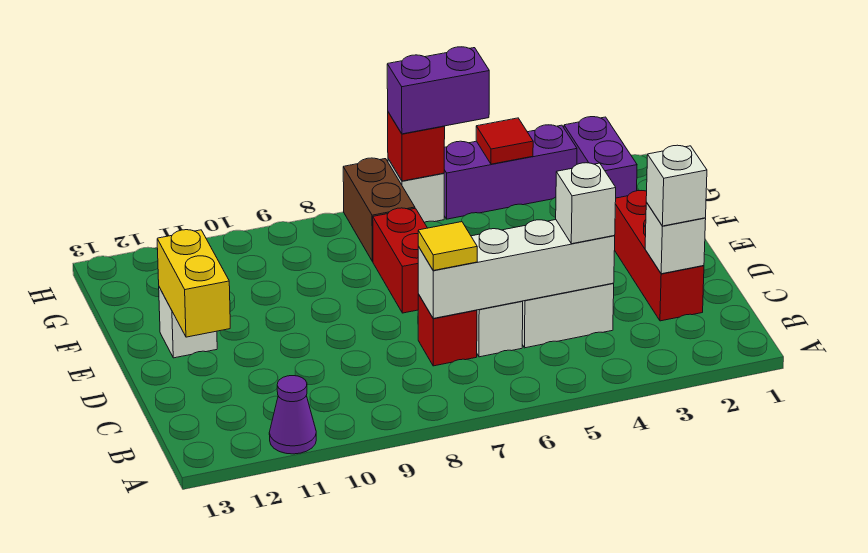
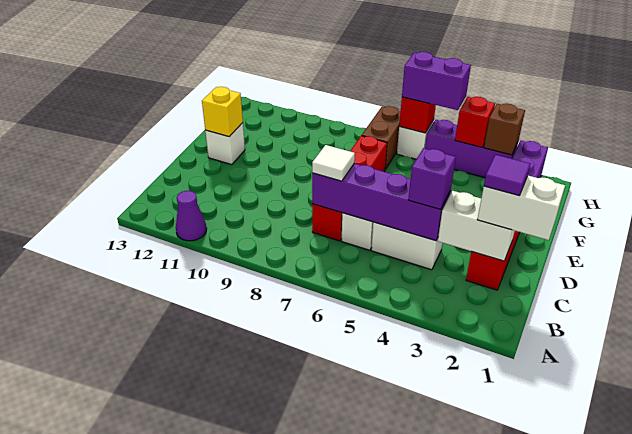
white 1x1 brick [645,202,706,274] -> white 1x2 brick [438,191,514,261]
white 1x1 brick [646,145,707,226] -> white 1x2 brick [477,176,565,240]
none -> purple 1x1 tile [484,155,530,196]
white 1x4 brick [418,220,615,318] -> purple 1x4 brick [312,164,451,241]
white 1x1 brick [556,163,616,244] -> purple 1x1 brick [408,148,456,209]
yellow 1x1 tile [418,222,477,270] -> white 1x1 tile [312,145,355,181]
yellow 1x2 brick [157,230,230,337] -> yellow 1x1 brick [202,87,243,137]
none -> brown 1x1 brick [484,104,525,155]
red 1x1 tile [476,118,533,164] -> red 1x1 brick [455,97,495,147]

